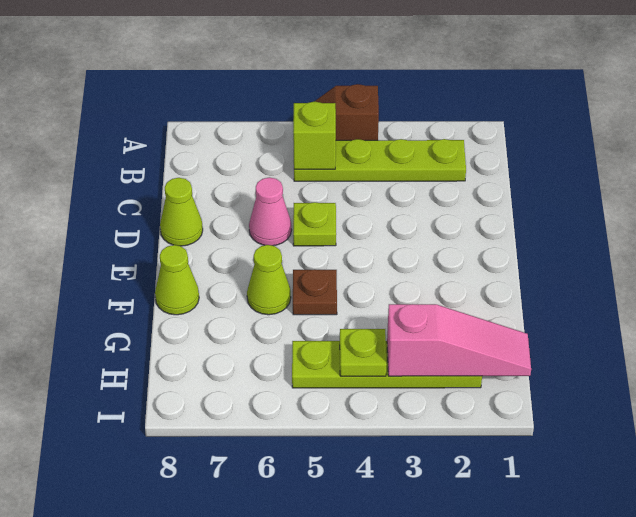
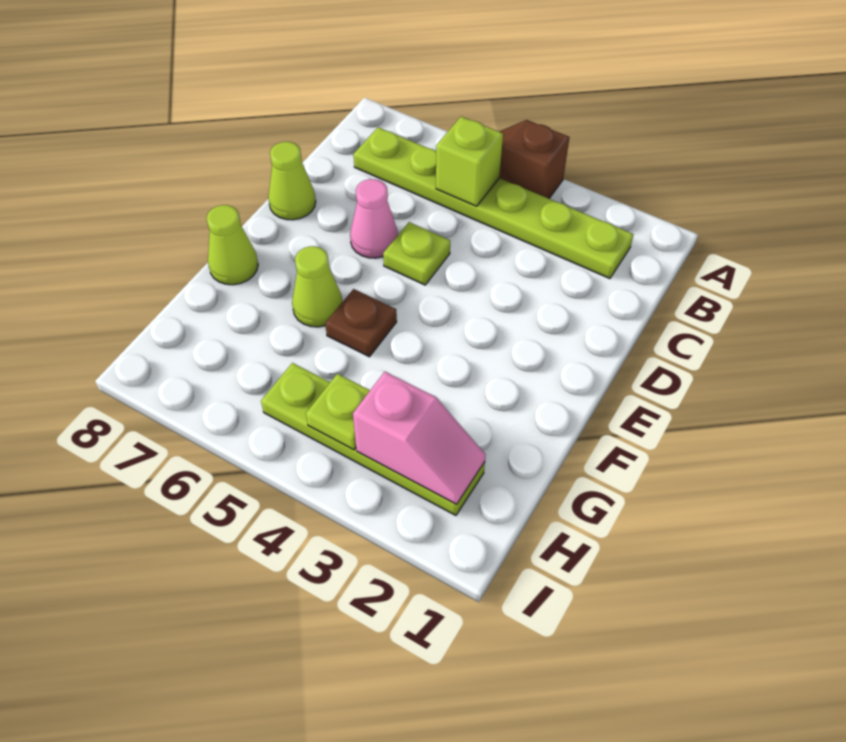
lime 1x4 plate [294,139,466,181] -> lime 1x6 plate [354,127,633,279]
pink 1x3 slope [387,304,531,376] -> pink 1x2 slope [353,372,486,504]

